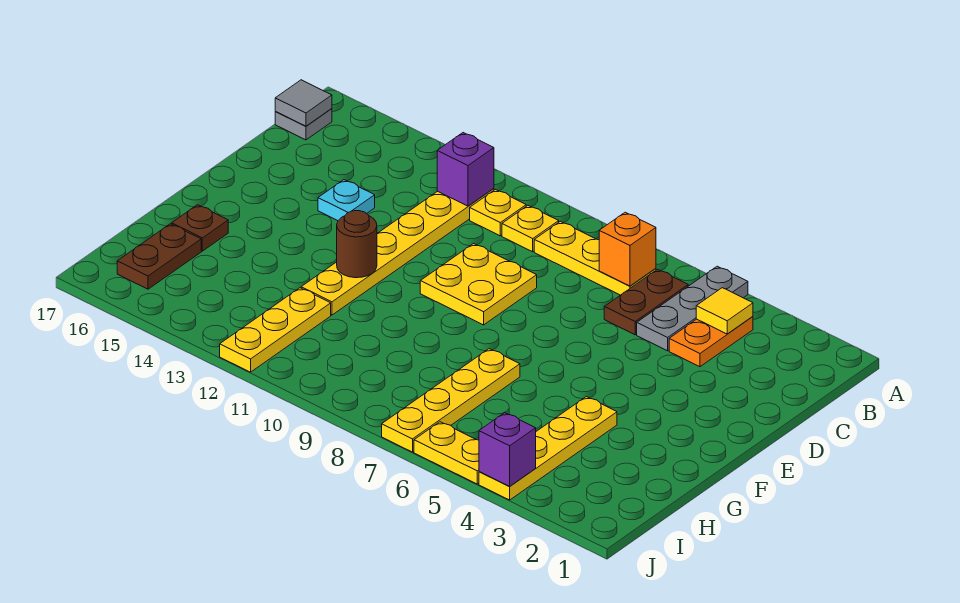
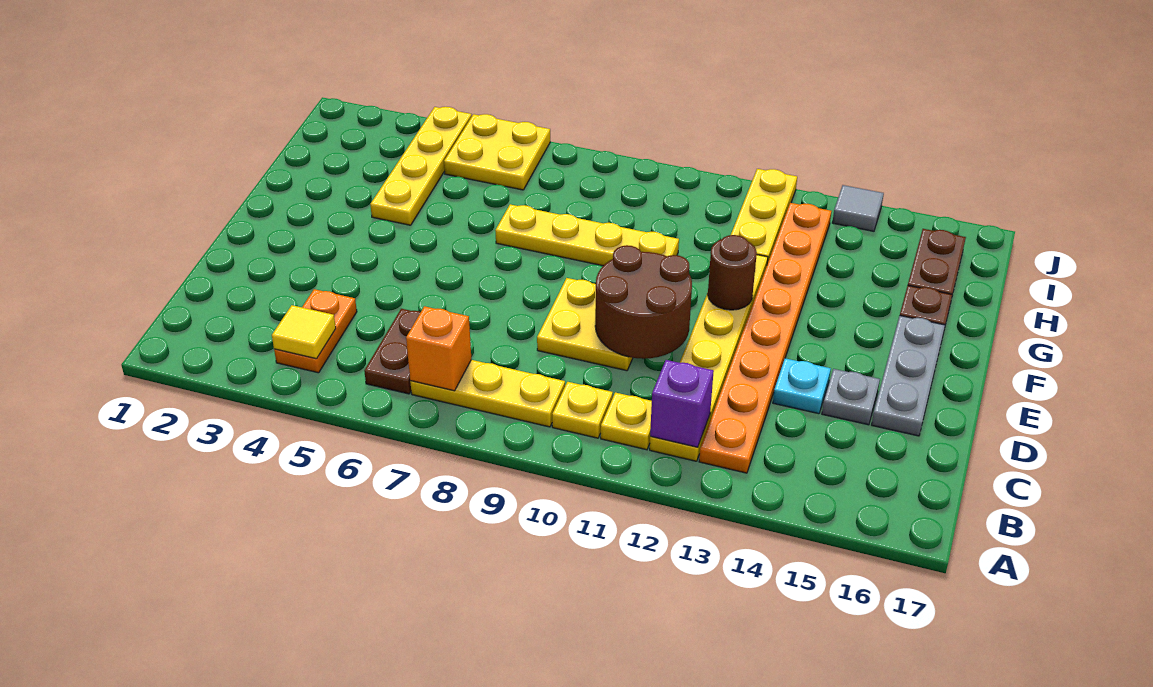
grey 1x3 plate [637,266,748,351] -> grey 1x3 plate moved to [872,316,945,436]
none -> orange 1x8 plate [699,203,831,473]
grey 1x1 plate [275,109,332,140] -> grey 1x1 plate moved to [822,369,880,425]
grey 1x1 tile [275,80,332,126] -> grey 1x1 tile moved to [832,185,884,231]
none -> brown 2x2 round brick [595,245,692,359]
yellow 1x4 plate [382,349,520,452] -> yellow 1x4 plate turned to [495,204,679,266]
purple 1x1 brick [479,413,536,486] -> none
yellow 1x2 plate [414,422,479,484] -> yellow 2x2 plate [444,114,550,190]

